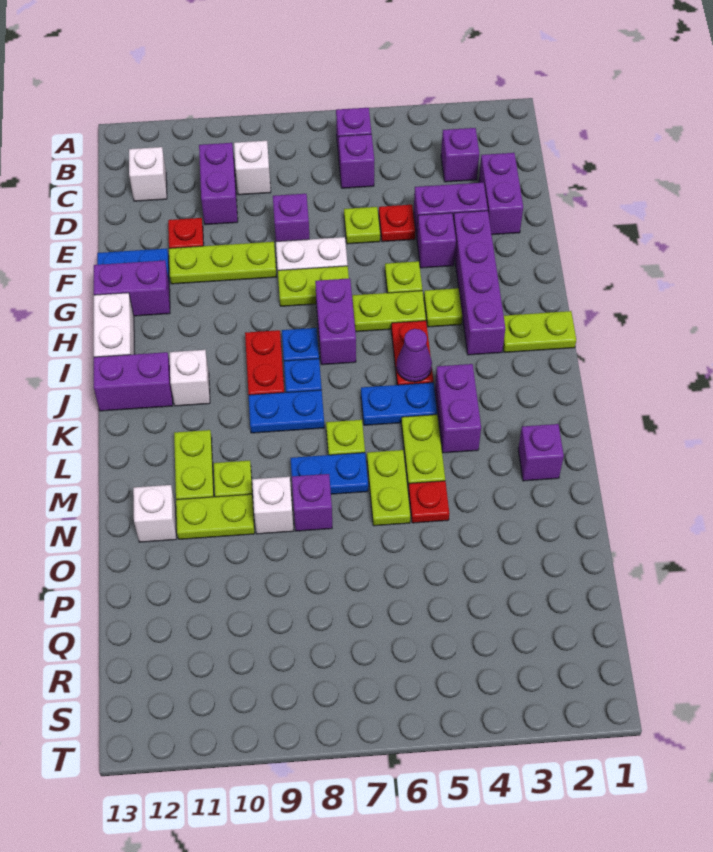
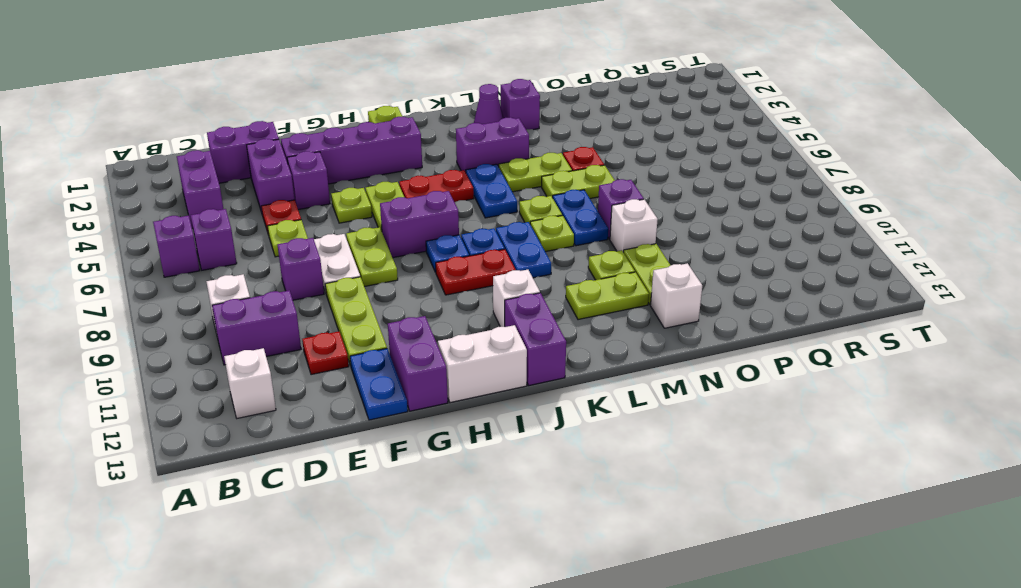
purple 1x1 brick [441,128,479,182] -> purple 1x2 brick [177,150,223,228]
lime 1x1 plate [424,288,462,327] -> lime 1x1 plate moved to [530,215,574,252]
purple 1x1 cone [396,329,432,382] -> purple 1x1 cone moved to [474,84,503,124]

